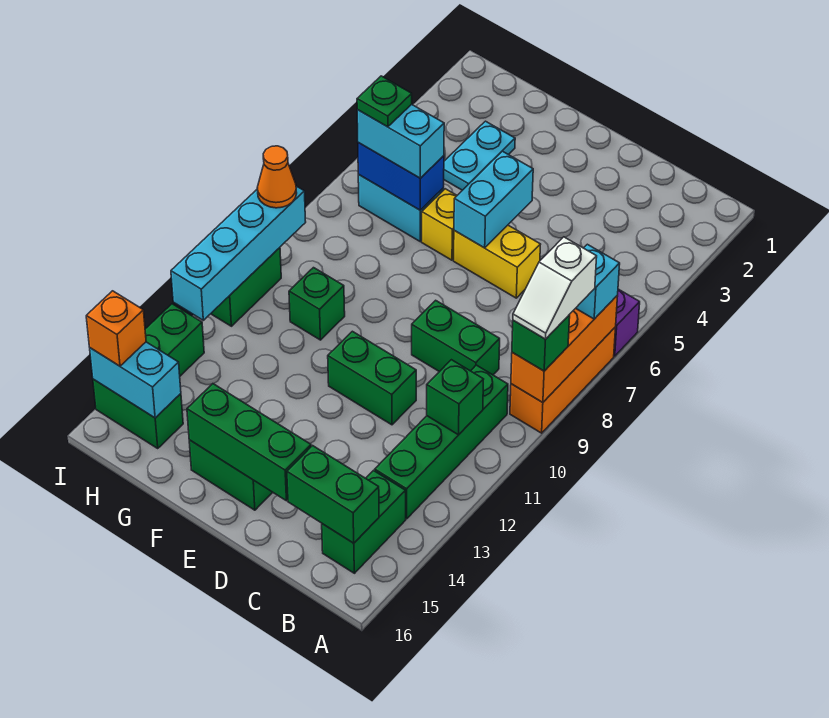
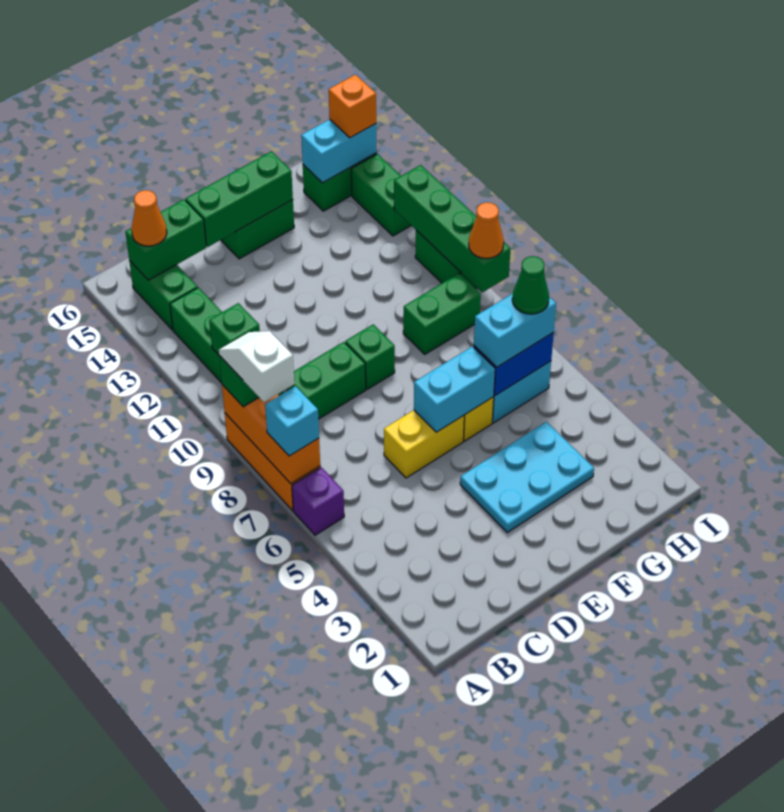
none -> orange 1x1 cone [131,190,167,246]
green 1x2 brick [328,331,416,425] -> green 1x2 brick moved to [403,273,481,354]
cyan 1x2 brick [454,151,533,248] -> cyan 1x2 brick turned to [414,346,495,432]
cyan 1x2 plate [444,121,515,190] -> cyan 2x3 plate [460,422,594,533]
green 1x1 brick [289,268,345,340] -> green 1x1 brick moved to [345,324,395,389]
green 1x1 plate [357,76,412,127] -> green 1x1 cone [512,256,549,314]
cyan 1x4 brick [171,186,306,320] -> green 1x4 brick [394,165,511,292]

